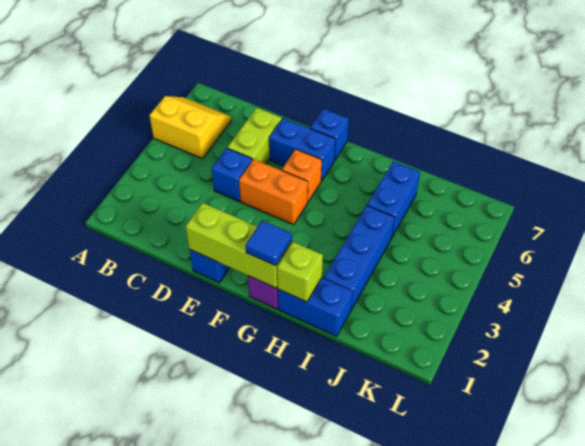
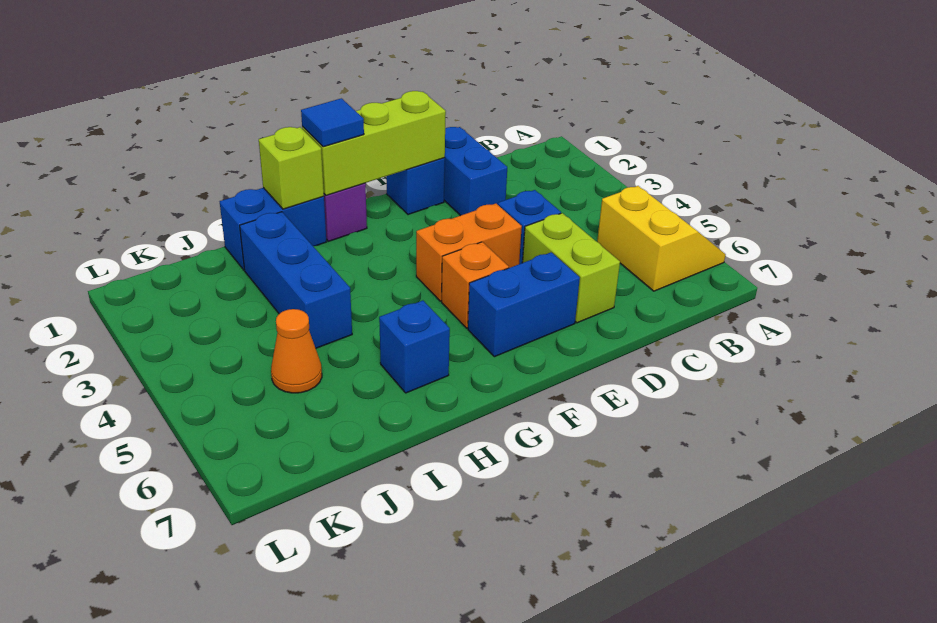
yellow 2x2 slope [150,96,231,158] -> yellow 2x2 slope turned to [597,186,726,291]
blue 1x1 brick [310,109,349,161] -> blue 1x1 brick moved to [379,301,450,393]
blue 1x2 brick [367,161,420,237] -> blue 1x2 brick moved to [444,127,507,216]
none -> orange 1x1 cone [271,309,322,393]

